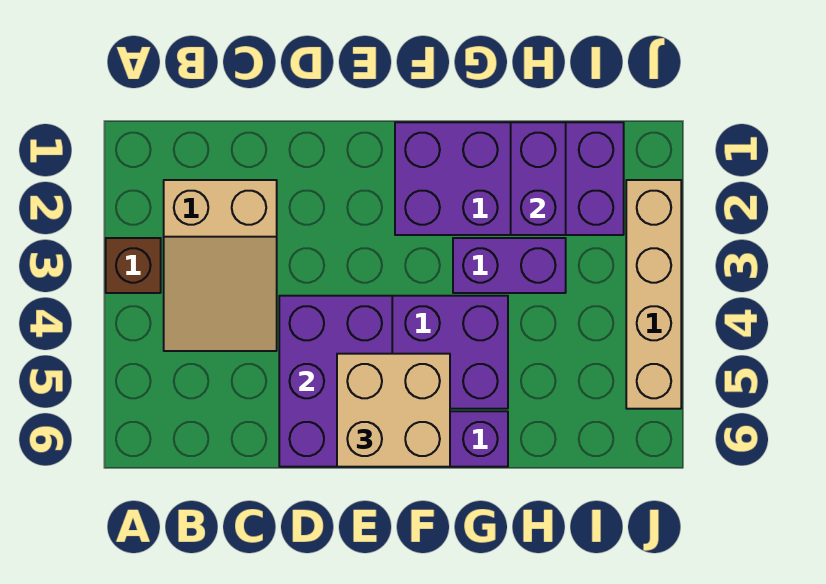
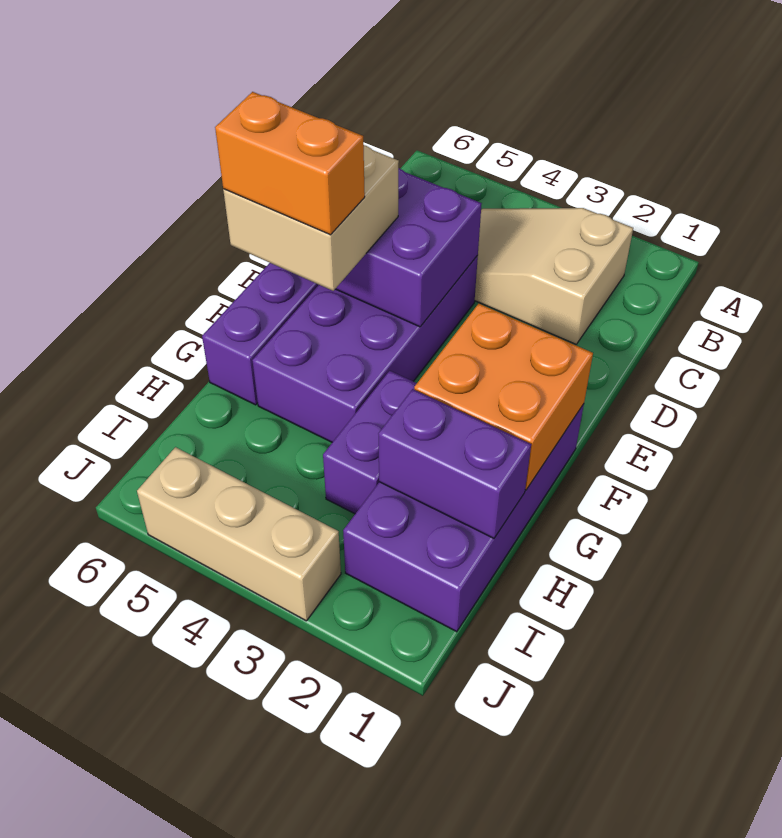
brown 1x1 brick [106,238,161,293] -> none
none -> orange 2x2 brick [414,304,593,490]
none -> orange 1x2 brick [215,92,365,235]
tan 1x4 brick [626,180,681,409] -> tan 1x3 brick [137,447,341,621]

